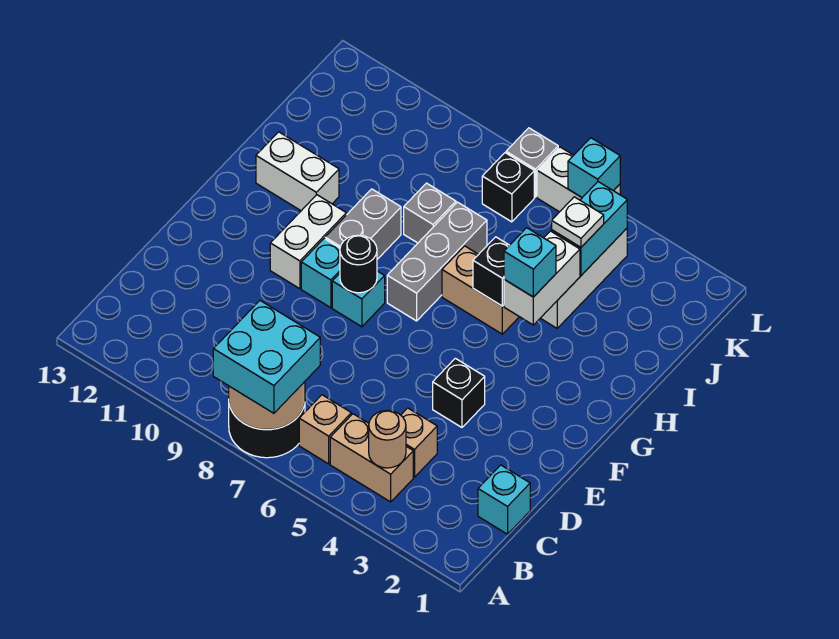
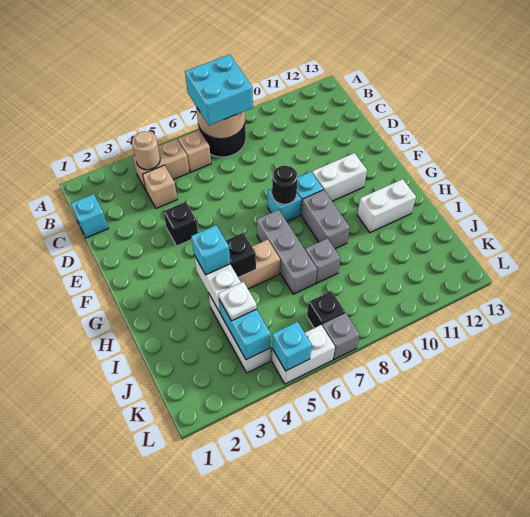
white 1x2 brick [270,195,346,289] -> white 1x2 brick turned to [312,153,367,201]

